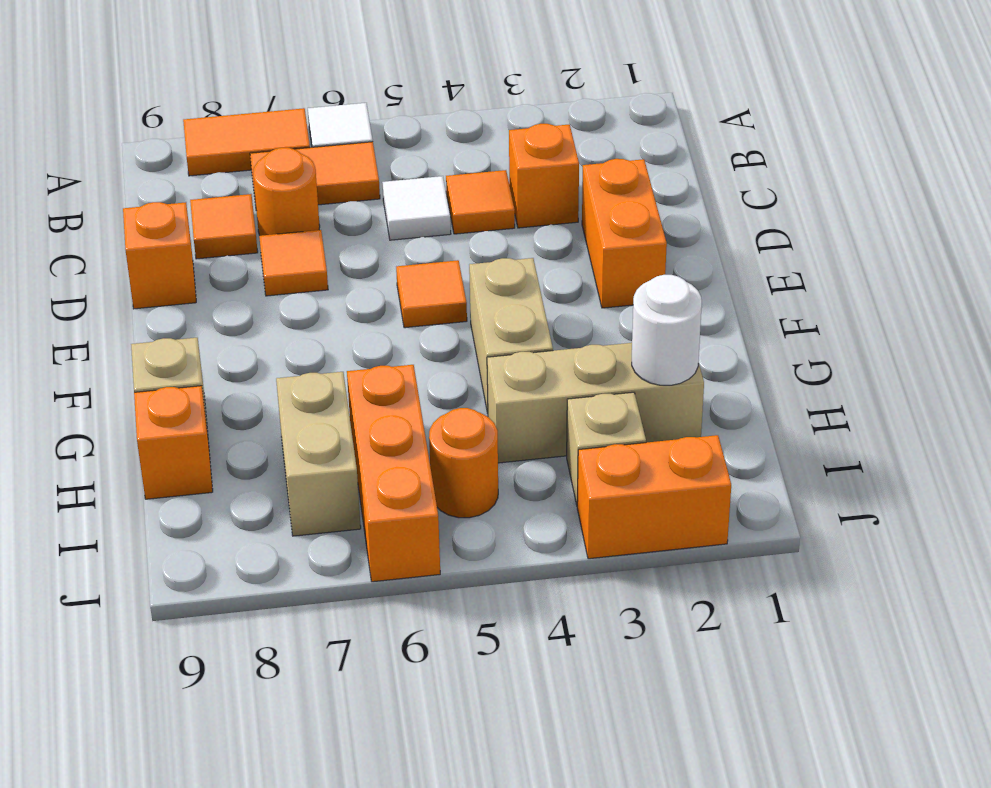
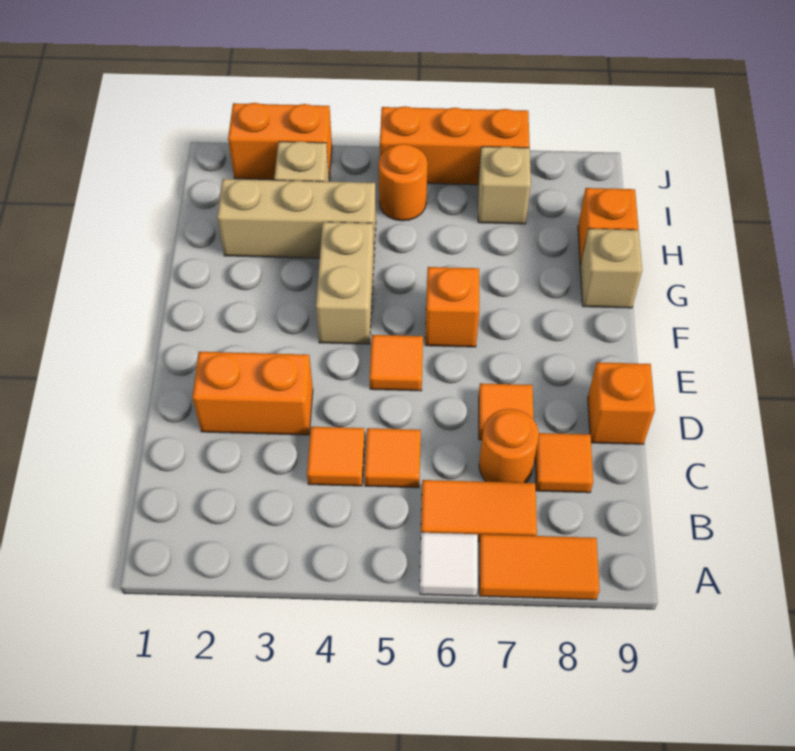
orange 1x1 brick [509,124,579,228] -> orange 1x1 brick moved to [425,267,479,347]
white 1x1 tile [382,176,451,240] -> orange 1x1 tile [365,428,421,488]
orange 1x2 brick [582,159,667,308] -> orange 1x2 brick turned to [192,352,313,435]
white 1x1 round brick [632,275,702,385] -> none
orange 1x3 brick [347,365,440,582] -> orange 1x3 brick turned to [380,106,530,185]
tan 1x2 brick [276,372,361,536] -> tan 1x1 brick [478,146,531,224]

